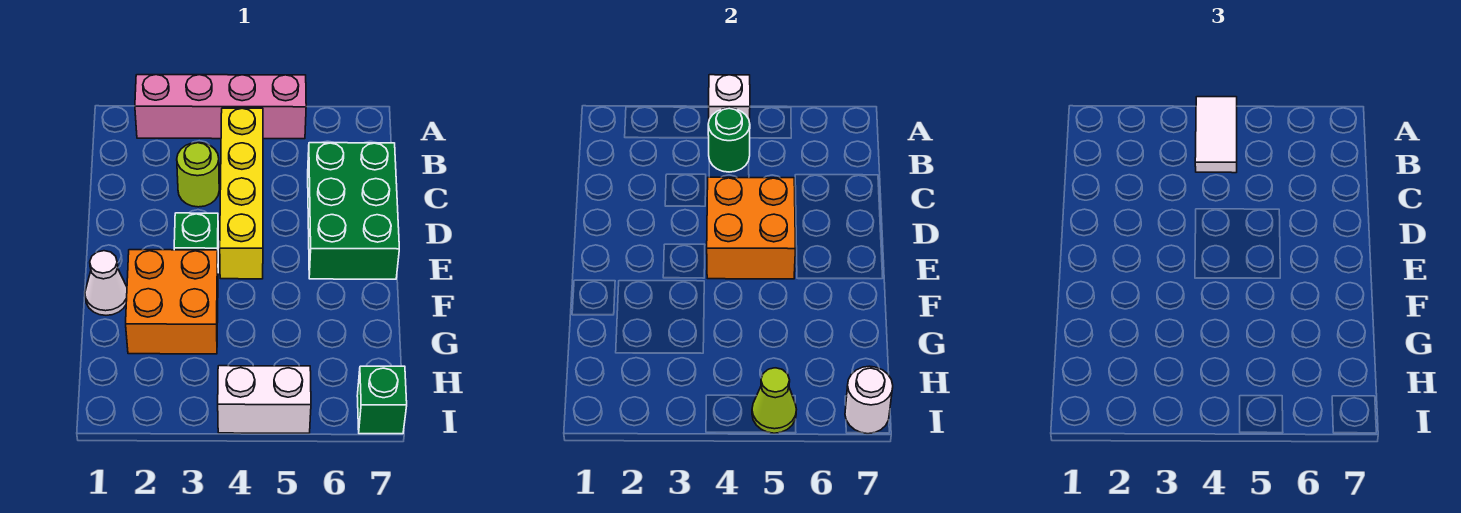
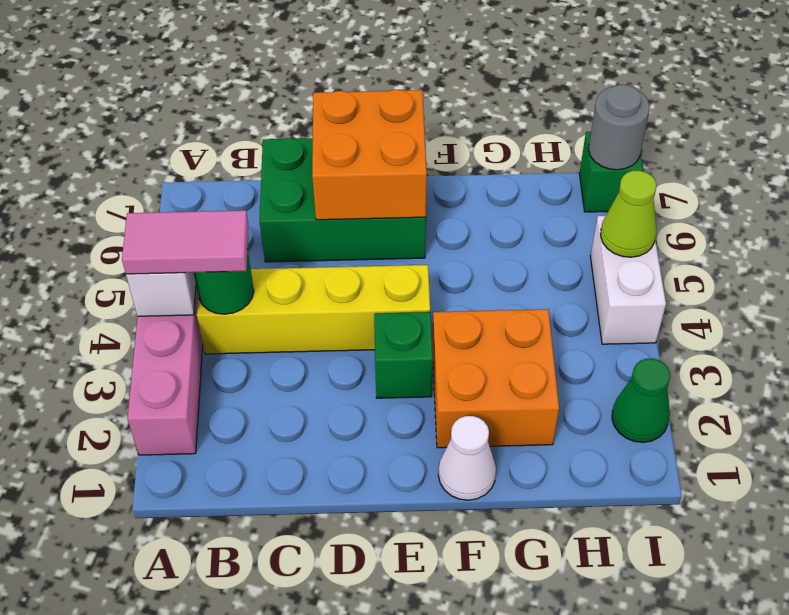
white 1x2 tile [1195,97,1237,173] -> pink 1x2 tile [122,210,248,274]
lime 1x1 round brick [177,142,219,207] -> none
orange 2x2 brick [707,177,796,279] -> orange 2x2 brick moved to [312,90,427,220]
none -> green 1x1 cone [612,359,670,442]
white 1x1 round brick [845,366,893,434] -> grey 1x1 round brick [589,85,650,170]

